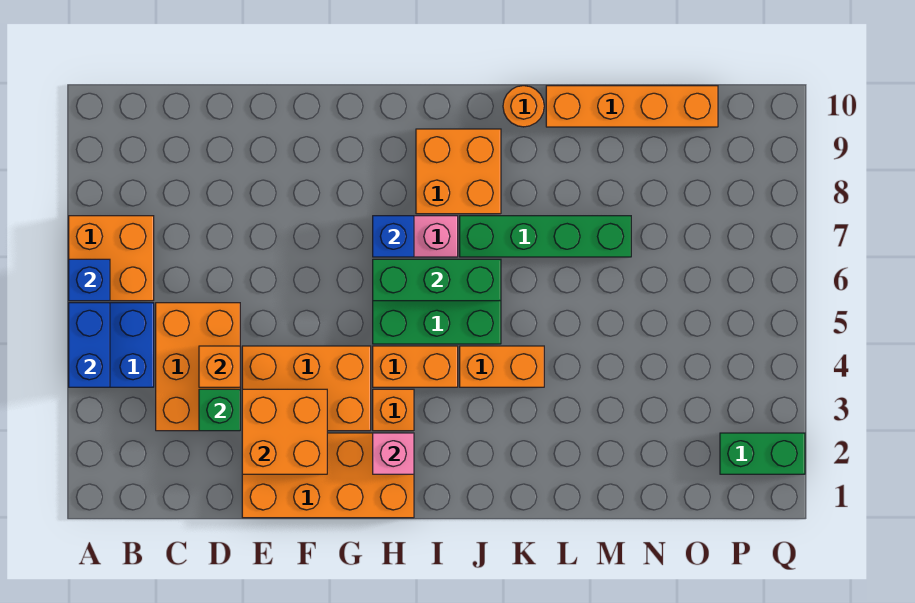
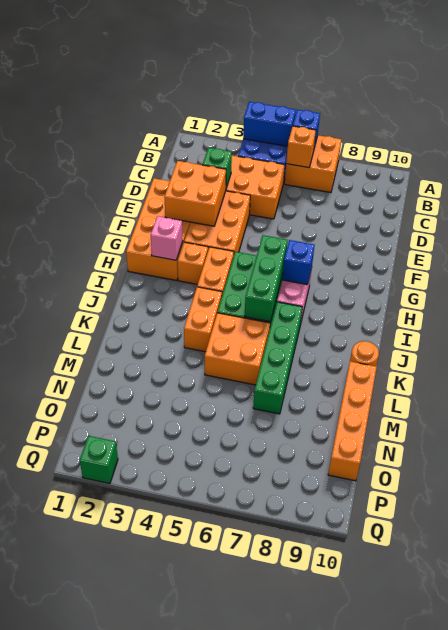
orange 1x1 brick [199,346,240,387] -> orange 1x1 brick moved to [286,126,316,168]
orange 2x2 brick [416,129,501,214] -> orange 2x2 brick moved to [205,313,270,385]
green 1x2 brick [720,433,805,474] -> green 1x1 brick [80,436,118,484]

